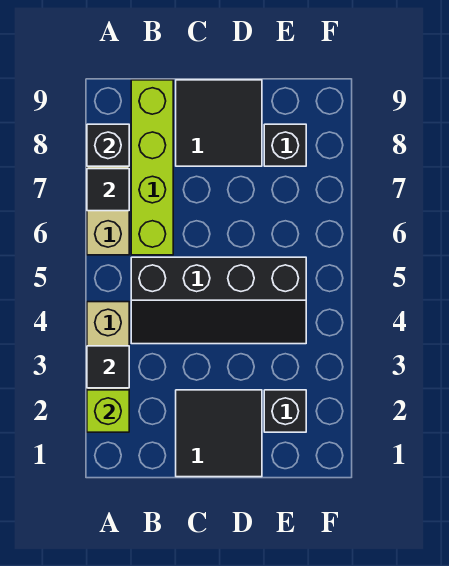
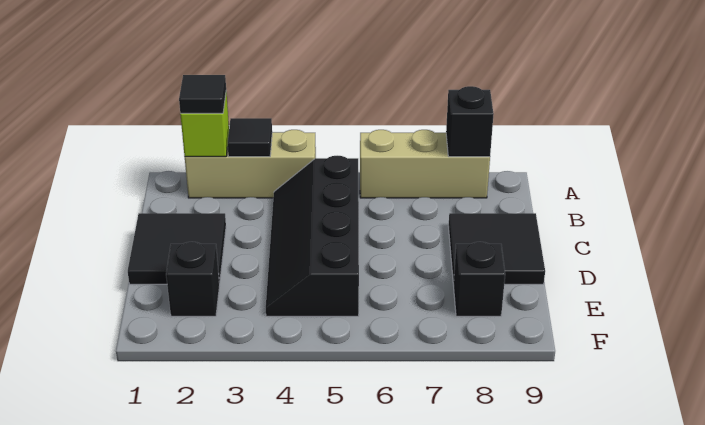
black 1x1 tile [87,169,129,211] -> black 1x1 tile moved to [179,75,226,113]
lime 1x4 brick [131,80,173,255] -> none

